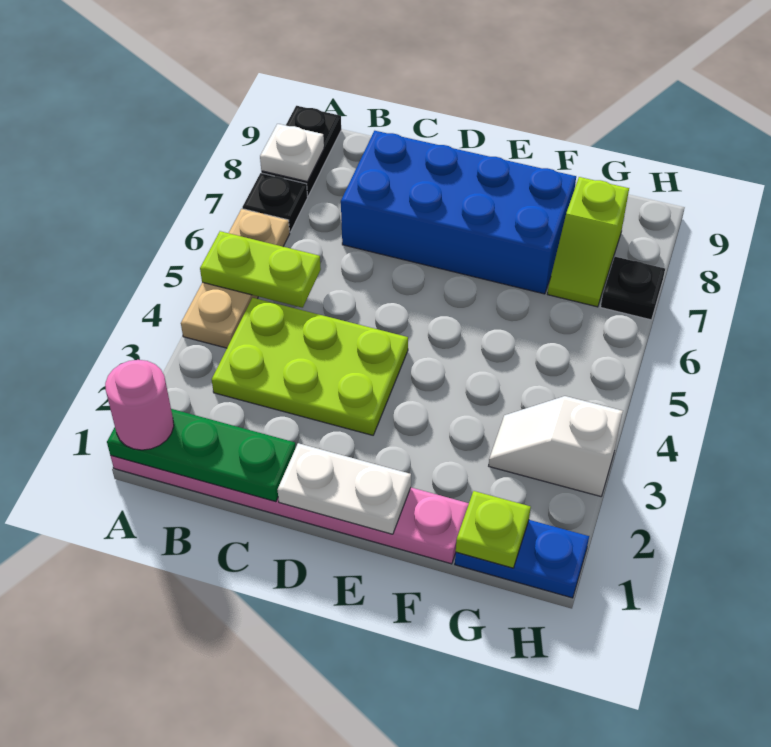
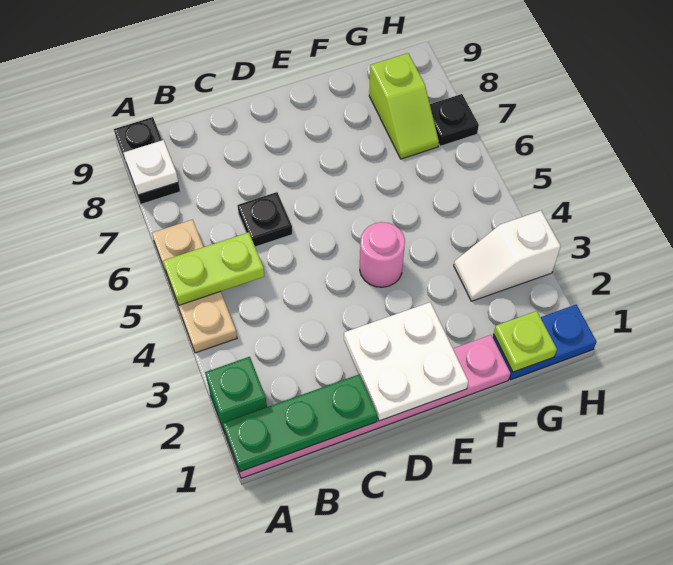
pink 1x1 round brick [105,360,174,450] -> pink 1x1 round brick moved to [360,222,405,287]
none -> green 1x1 brick [205,357,267,433]
black 1x1 plate [242,173,308,232] -> black 1x1 plate moved to [237,192,292,247]
lime 2x3 plate [212,298,408,435] -> none
blue 2x4 brick [341,131,576,294] -> none
white 1x2 plate [278,443,411,534] -> white 2x2 plate [344,302,468,421]

